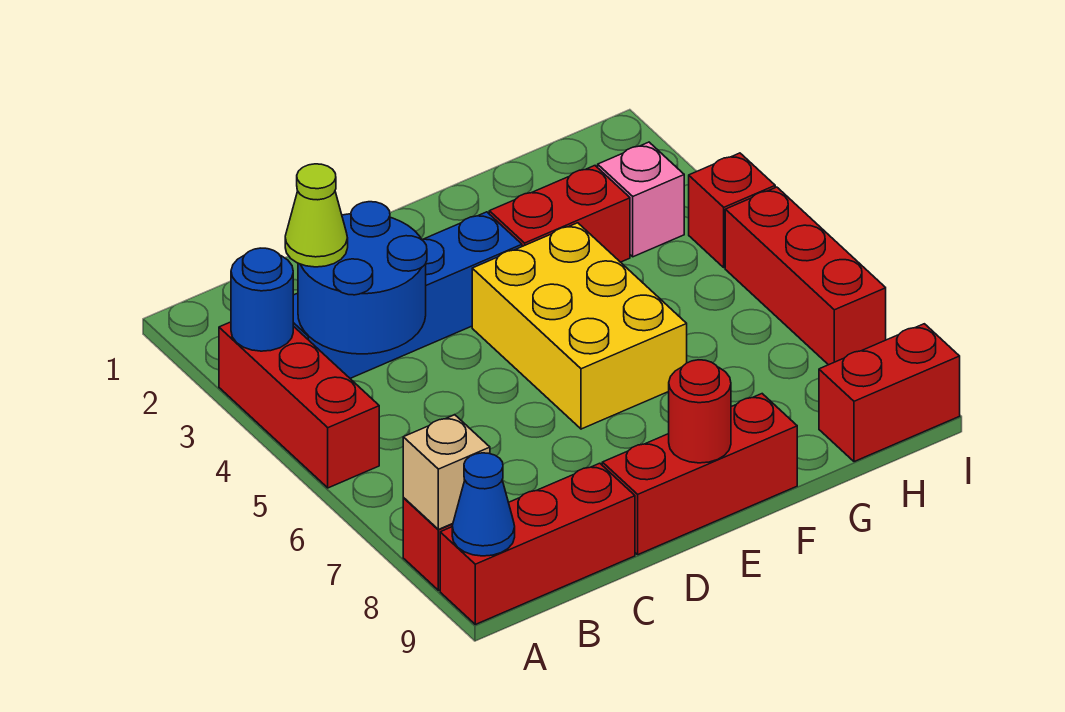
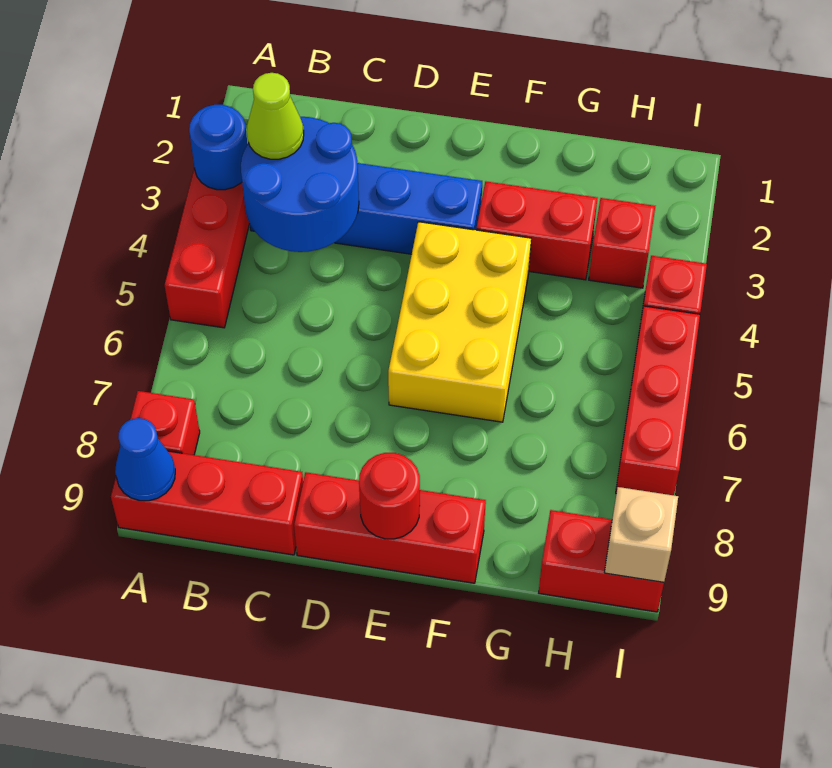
tan 1x1 brick [403,415,490,529] -> tan 1x1 brick moved to [604,487,678,582]
pink 1x1 brick [598,142,684,257] -> red 1x1 brick [589,198,655,288]

